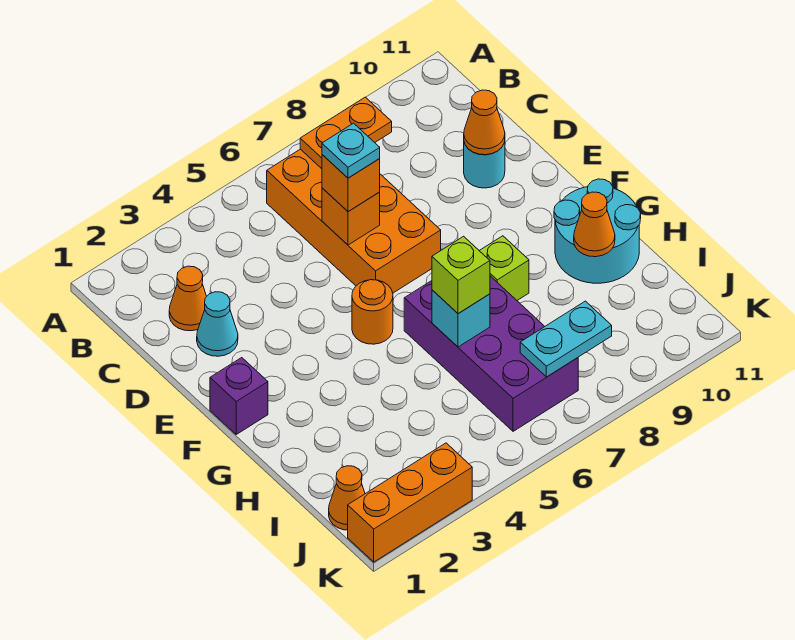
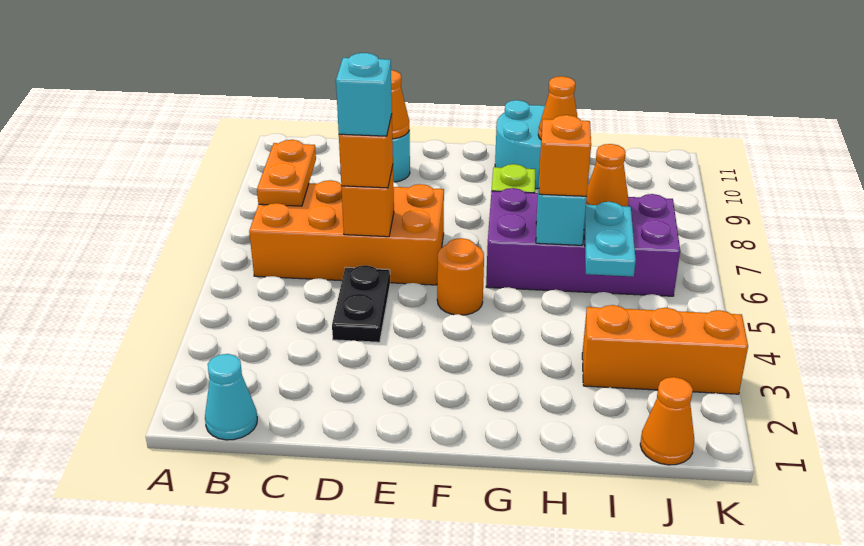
orange 1x1 cone [169,266,207,331] -> orange 1x1 cone moved to [586,144,629,206]
cyan 1x1 cone [197,292,238,356] -> cyan 1x1 cone moved to [205,354,257,440]
none -> black 1x2 plate [332,265,390,342]
cyan 1x1 plate [322,123,380,178] -> cyan 1x1 brick [336,53,392,136]
purple 1x1 brick [210,358,268,434] -> none
lime 1x1 brick [432,236,490,314] -> orange 1x1 brick [539,115,591,196]
cyan 1x2 plate [520,301,612,377] -> cyan 1x2 plate moved to [584,202,636,277]
orange 1x3 brick [348,443,472,562] -> orange 1x3 brick turned to [582,305,748,394]

